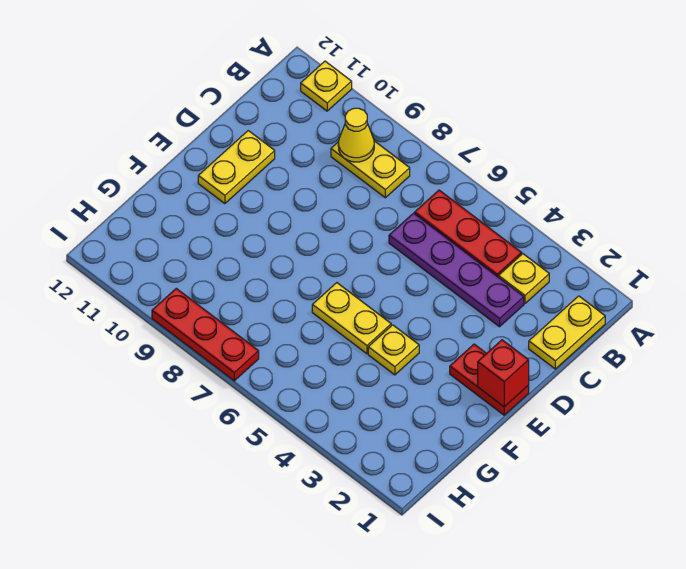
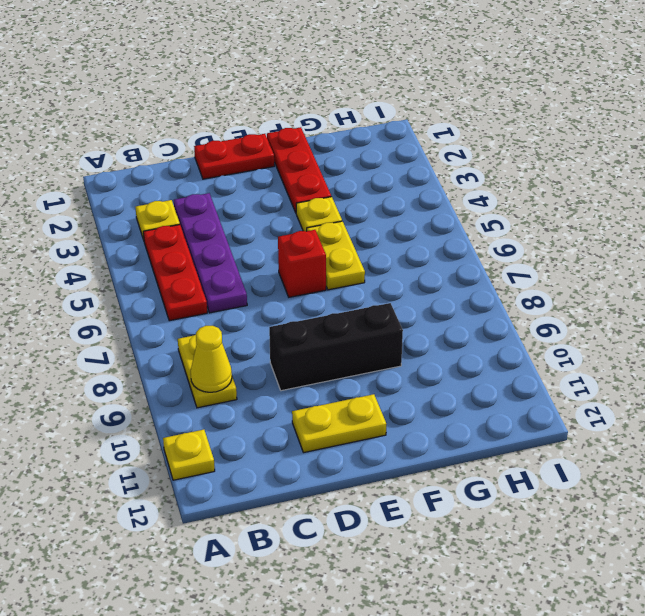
yellow 1x2 plate [529,296,605,369] -> none
none -> black 1x3 brick [269,303,403,391]
red 1x2 plate [450,344,529,415] -> red 1x2 plate turned to [194,134,274,179]
red 1x1 brick [478,340,529,407] -> red 1x1 brick moved to [278,230,326,297]
red 1x3 plate [152,288,259,381] -> red 1x3 plate moved to [267,127,331,213]

